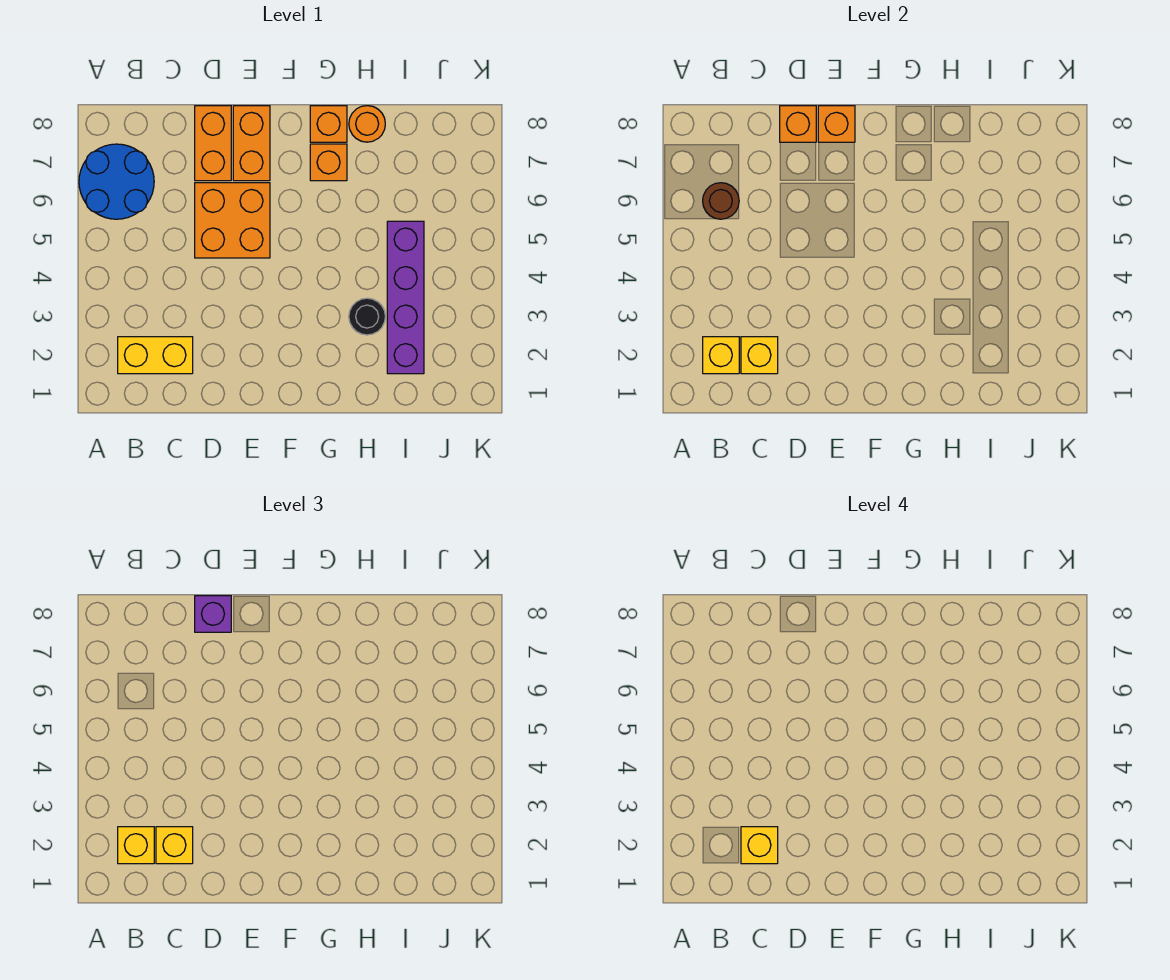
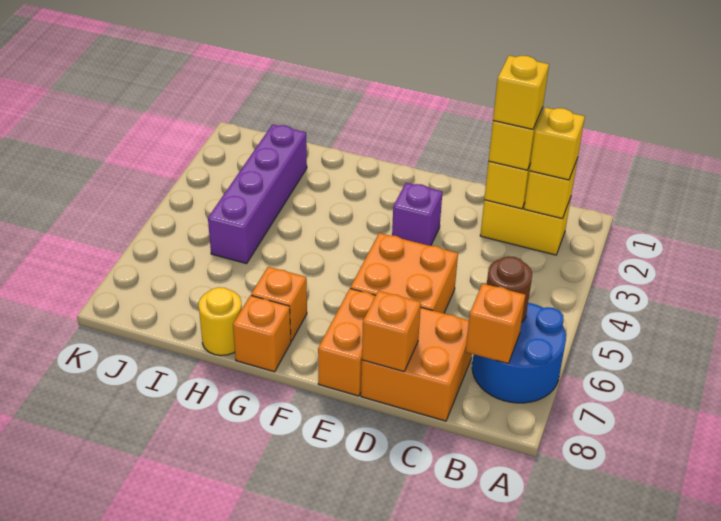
orange 1x2 brick [195,106,231,181] -> orange 2x2 brick [361,308,472,421]
purple 1x1 brick [195,596,231,632] -> purple 1x1 brick moved to [392,183,442,246]
orange 1x1 brick [818,106,855,142] -> orange 1x1 brick moved to [466,284,525,364]
black 1x1 round brick [349,298,385,335] -> none
orange 1x1 round brick [349,106,385,142] -> yellow 1x1 round brick [199,287,242,356]

